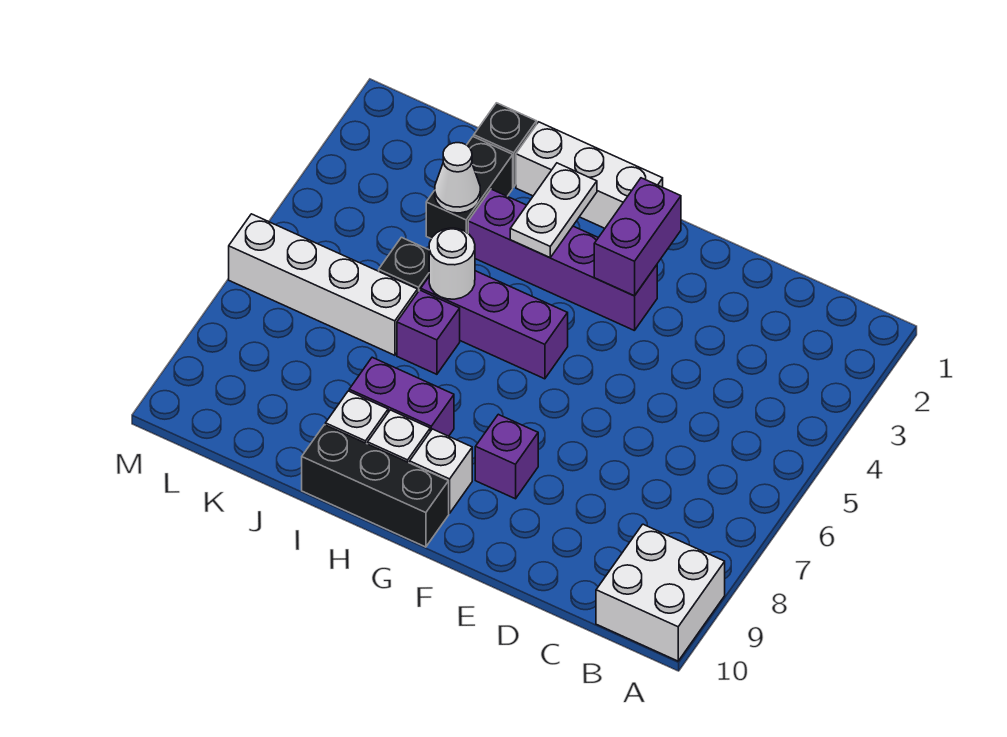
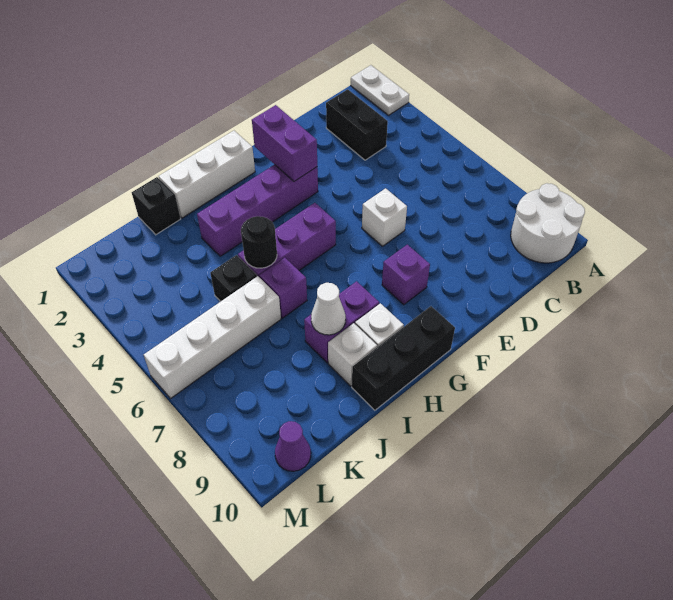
white 2x2 brick [596,524,725,661] -> white 2x2 round brick [511,183,585,263]
white 1x1 brick [410,429,472,513] -> white 1x1 brick moved to [362,188,407,246]
white 1x2 plate [510,163,597,258] -> white 1x2 plate moved to [351,65,409,115]
white 1x1 round brick [429,228,475,299] -> black 1x1 round brick [241,216,277,268]
black 1x2 brick [426,137,513,239] -> black 1x2 brick moved to [326,89,388,160]
white 1x1 cone [435,143,480,213] -> white 1x1 cone moved to [311,283,346,335]
none -> purple 1x1 cone [275,421,311,471]

